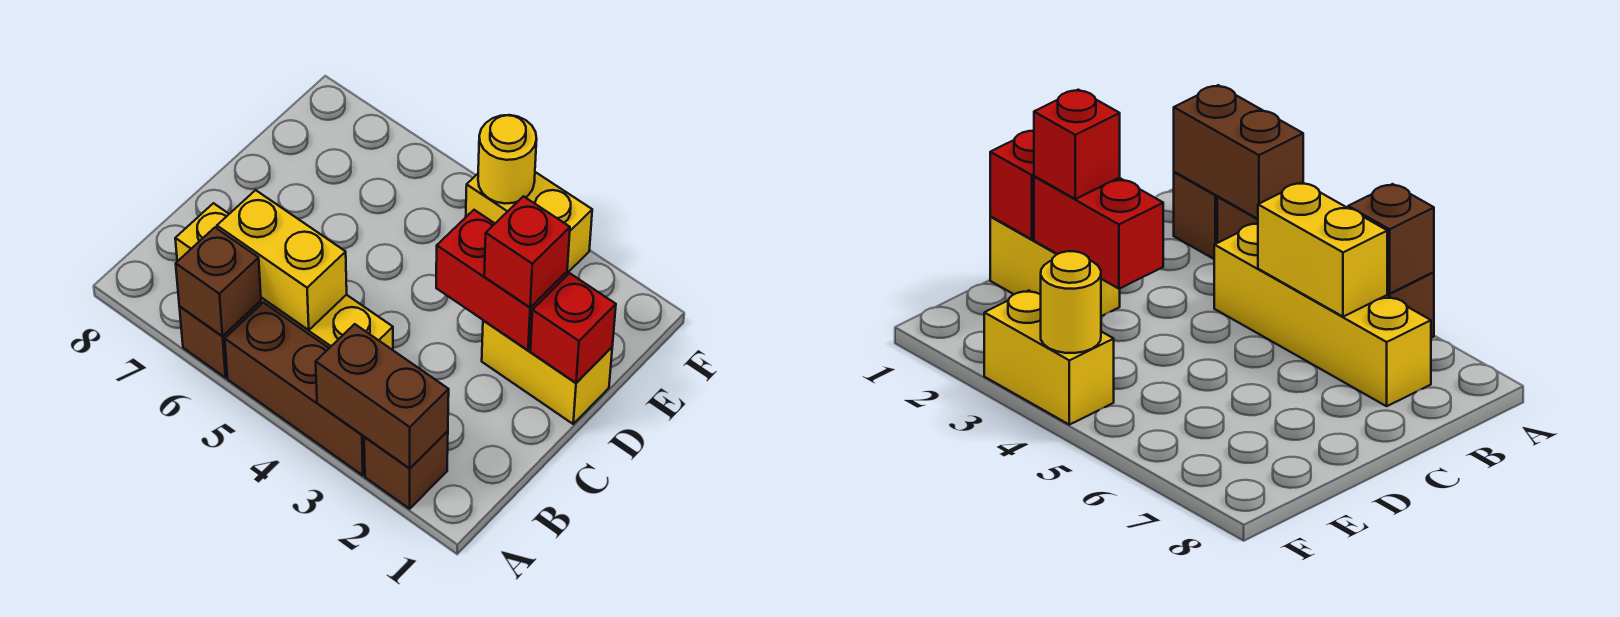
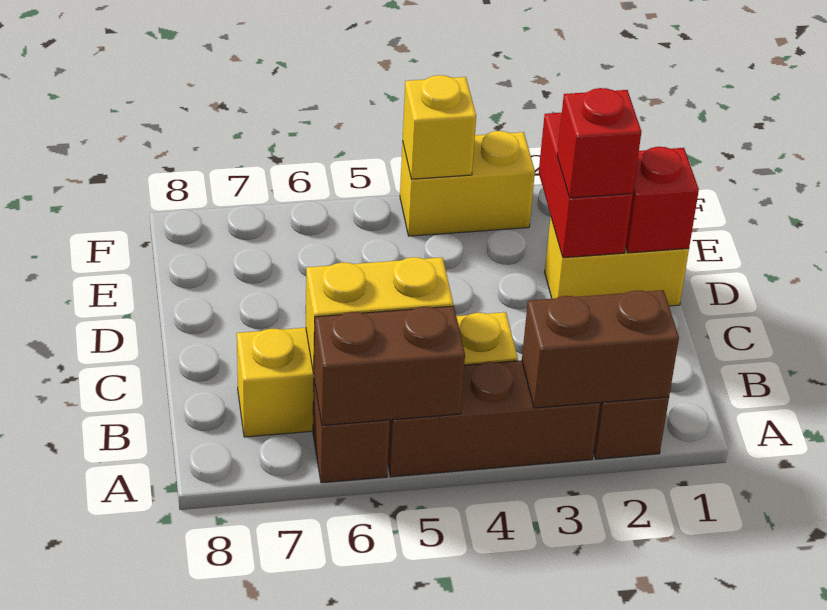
brown 1x1 brick [176,228,261,336] -> brown 1x2 brick [314,306,465,425]
red 1x2 brick [436,210,567,350] -> red 1x2 brick turned to [539,113,633,258]
yellow 1x1 round brick [478,115,537,203] -> yellow 1x1 brick [403,75,476,179]

